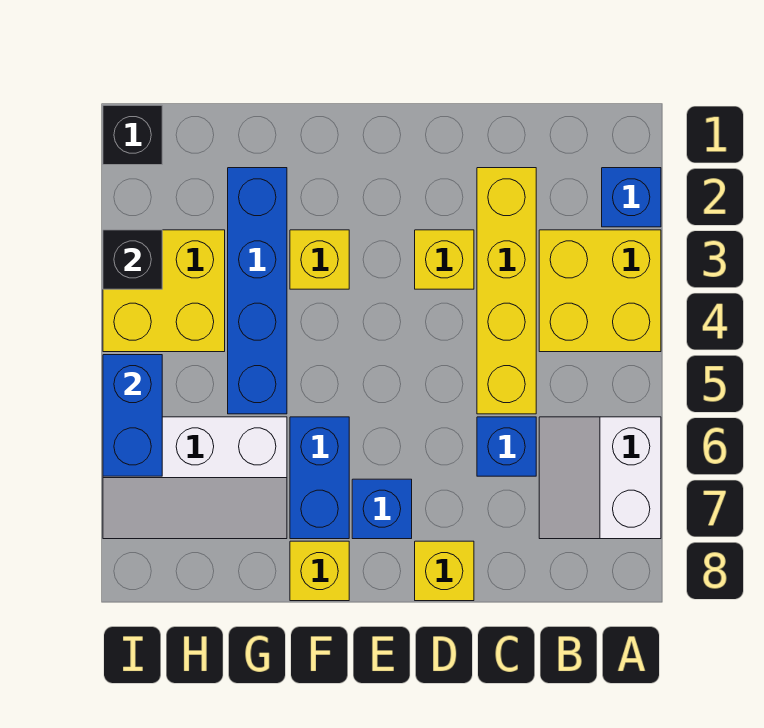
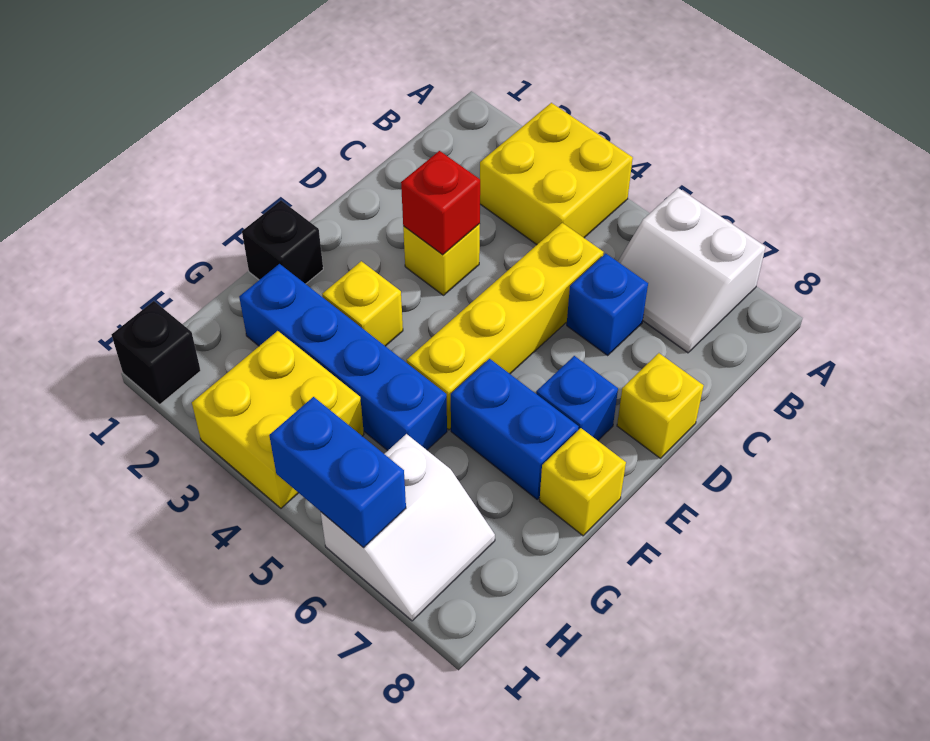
blue 1x1 brick [602,168,661,227] -> none
yellow 1x4 brick [477,168,536,414] -> yellow 1x4 brick turned to [407,223,604,430]
none -> red 1x1 brick [401,151,480,255]
white 2x3 slope [103,417,287,539] -> white 2x2 slope [321,434,495,621]
black 1x1 brick [103,230,162,289] -> black 1x1 brick moved to [242,200,323,284]

